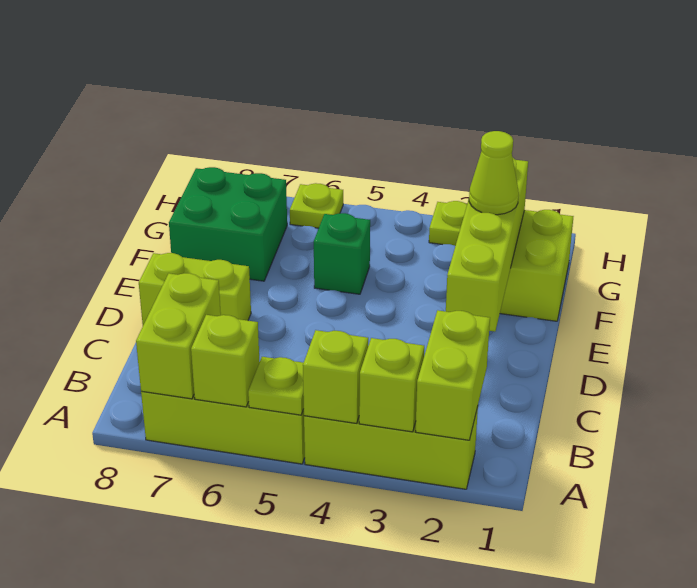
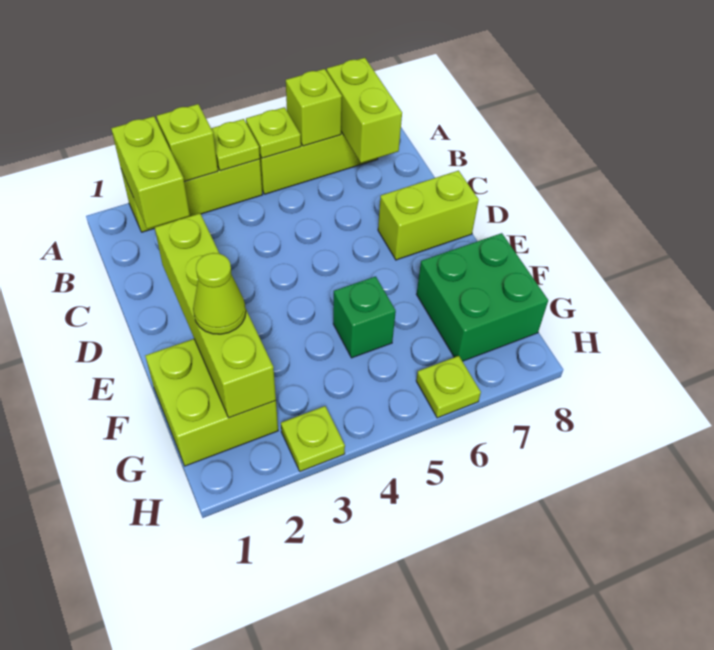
lime 1x1 brick [303,330,368,423] -> lime 1x1 plate [211,119,260,171]

